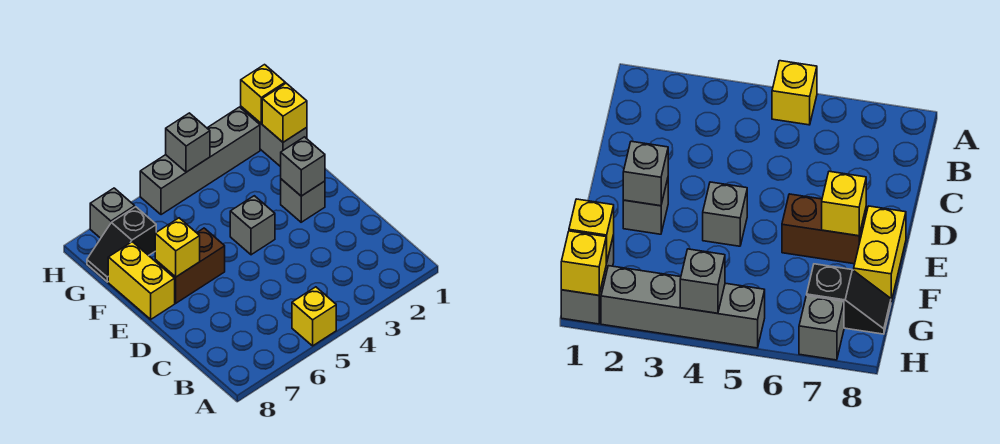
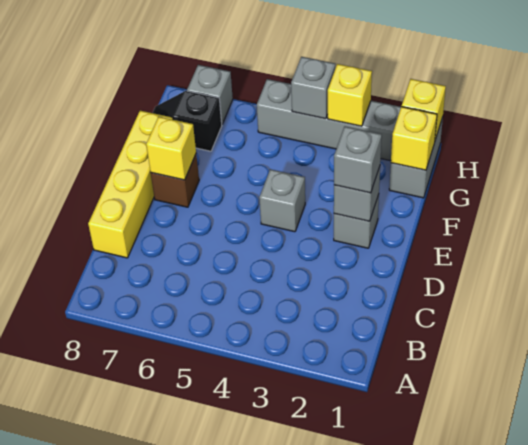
yellow 1x1 brick [292,287,336,346] -> yellow 1x1 brick moved to [328,64,372,126]
none -> grey 1x1 brick [334,126,382,193]
brown 1x2 brick [155,228,225,303] -> brown 1x1 brick [151,154,199,207]
yellow 1x2 brick [108,242,175,319] -> yellow 1x4 brick [88,111,173,258]

